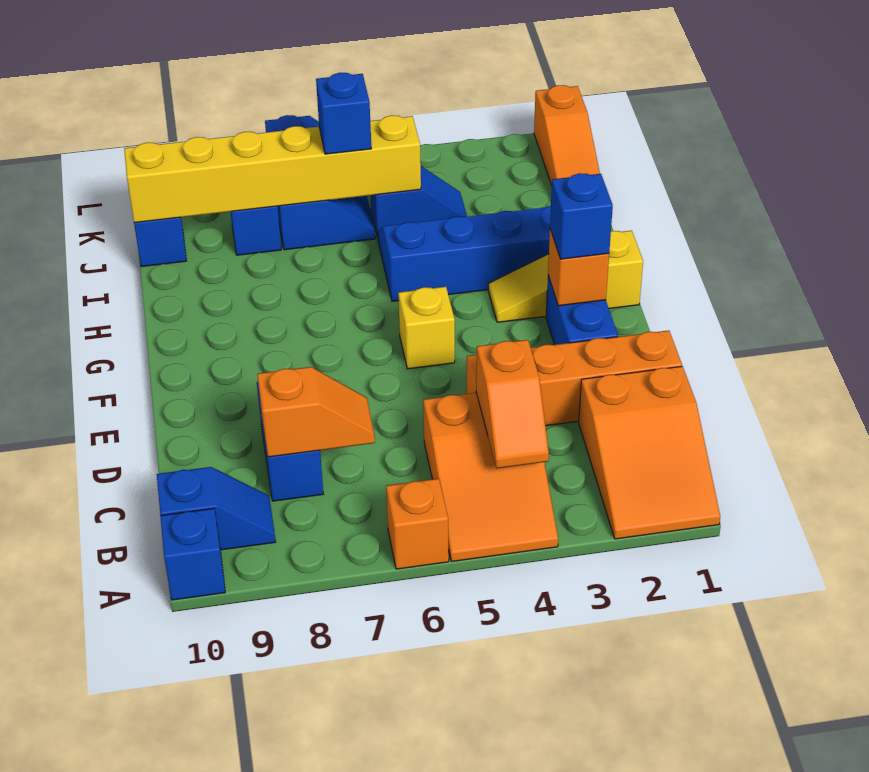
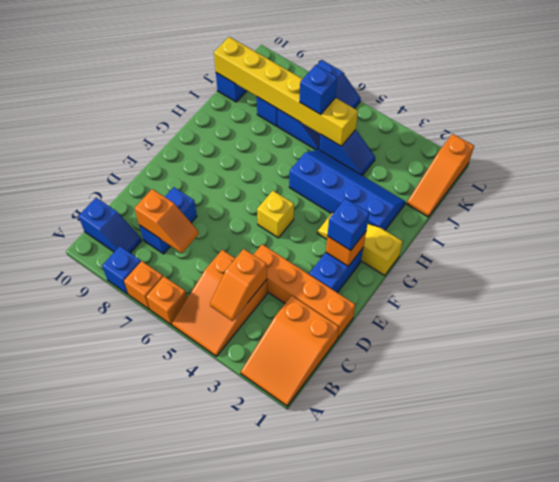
none -> orange 1x1 brick [124,261,163,309]
blue 1x1 brick [160,508,225,600] -> blue 1x1 brick moved to [102,246,141,294]

